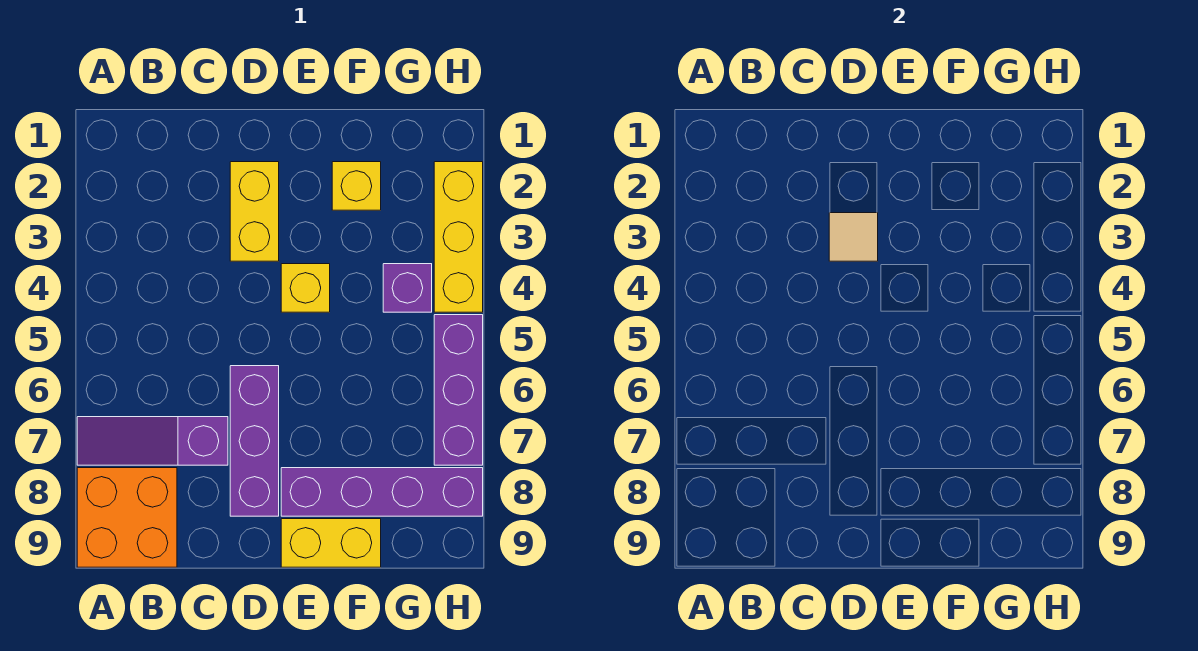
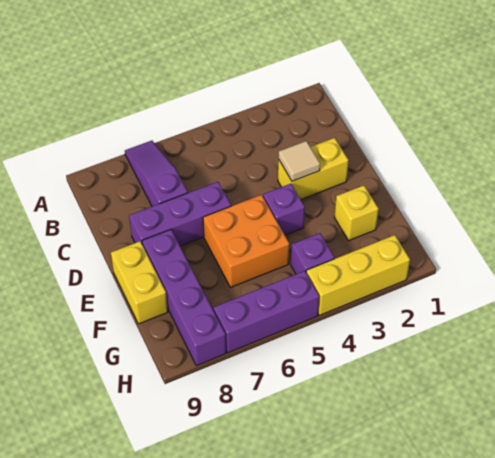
orange 2x2 brick [77,468,177,567] -> orange 2x2 brick moved to [203,195,289,287]
yellow 1x1 brick [281,264,330,312] -> purple 1x1 brick [263,184,305,235]

